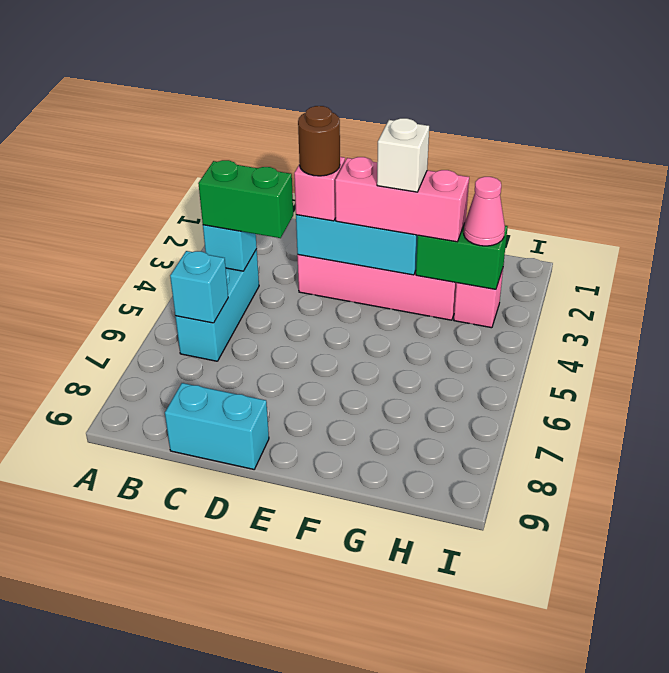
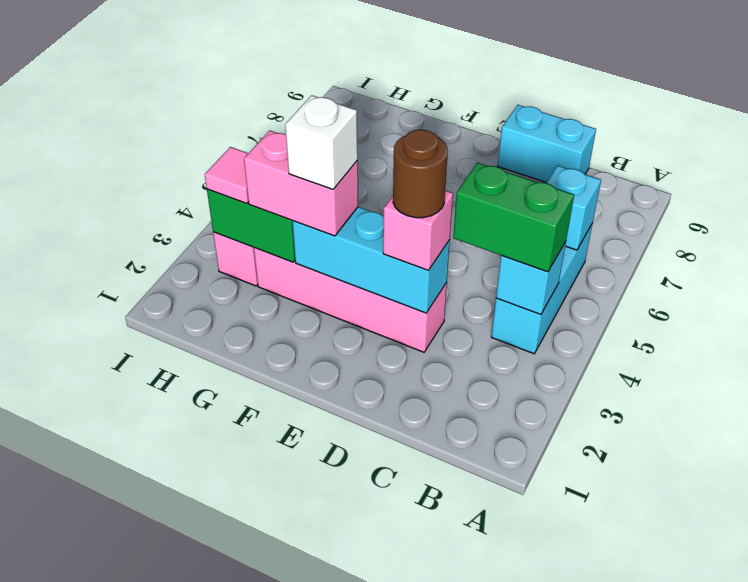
pink 1x3 brick [335,157,469,242] -> pink 1x2 brick [244,131,358,236]
pink 1x1 cone [464,177,505,246] -> pink 1x1 tile [205,147,249,203]

